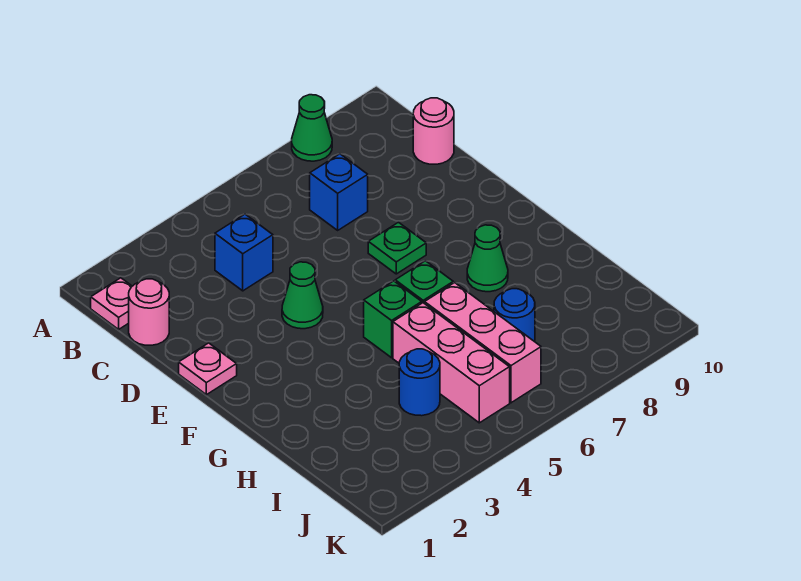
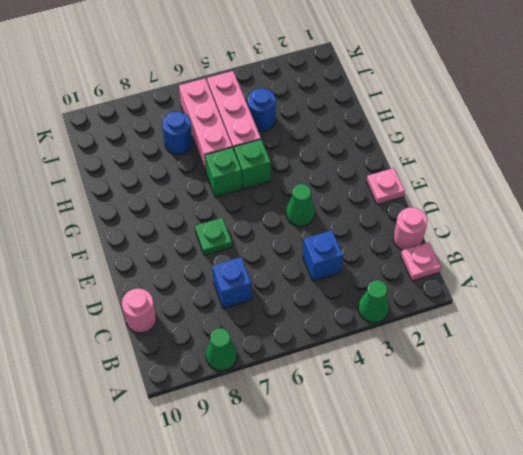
green 1x1 cone [467,225,508,292] -> green 1x1 cone moved to [358,280,389,323]

